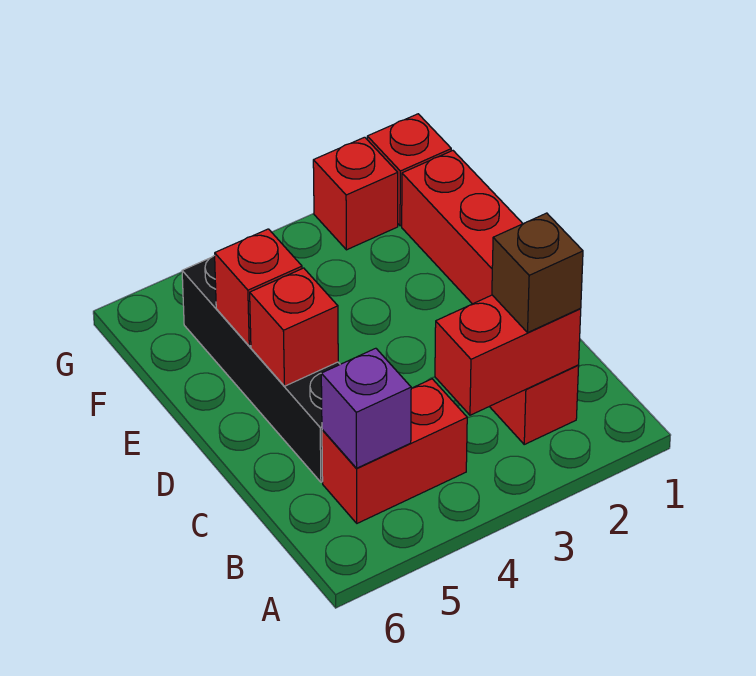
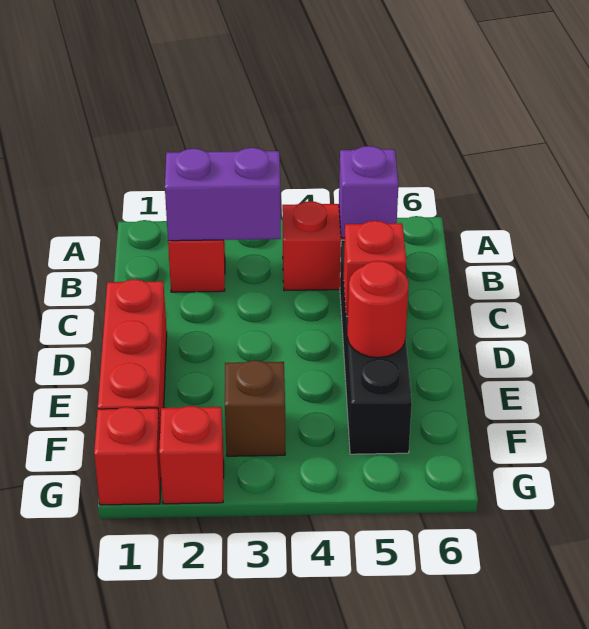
red 1x2 brick [435,295,581,415] -> purple 1x2 brick [165,148,281,241]
brown 1x1 brick [492,213,583,332] -> brown 1x1 brick moved to [225,360,285,456]
red 1x1 brick [215,229,302,346] -> red 1x1 round brick [347,261,409,358]

